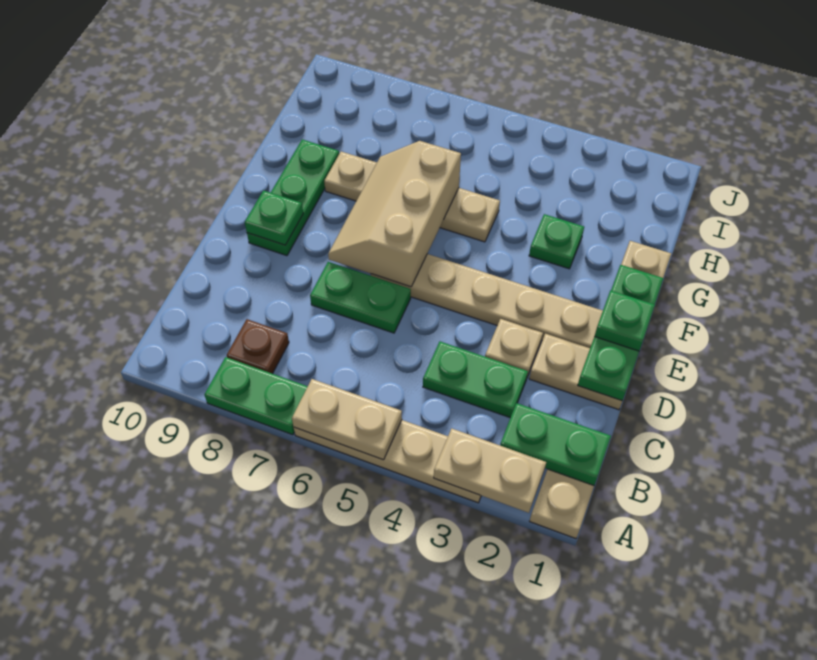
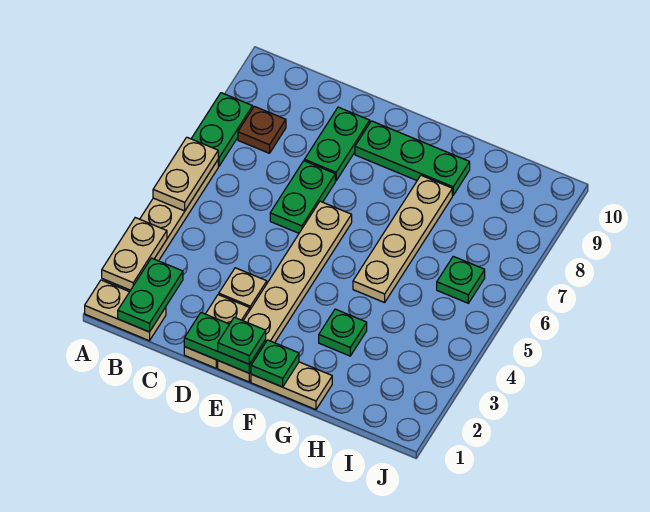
green 1x2 plate [423,342,528,418] -> green 1x2 plate moved to [304,107,370,181]
tan 2x3 slope [328,141,461,287] -> none
green 1x1 plate [245,191,303,245] -> green 1x1 plate moved to [437,256,485,303]

